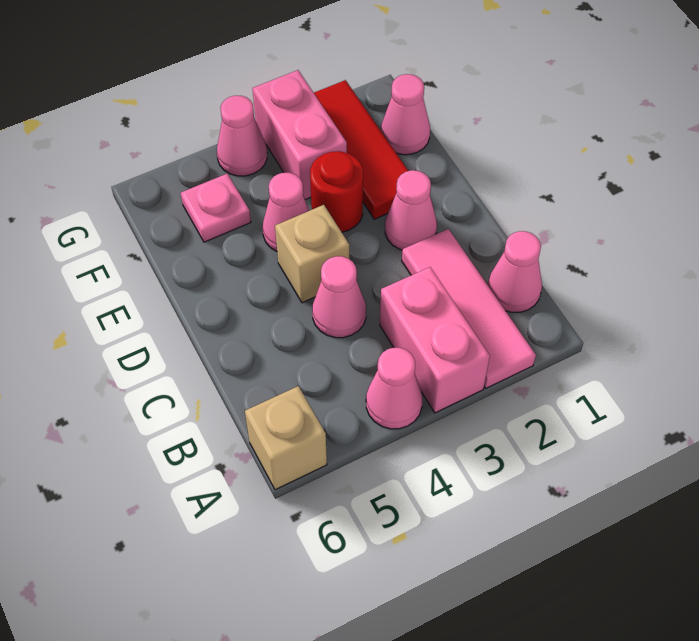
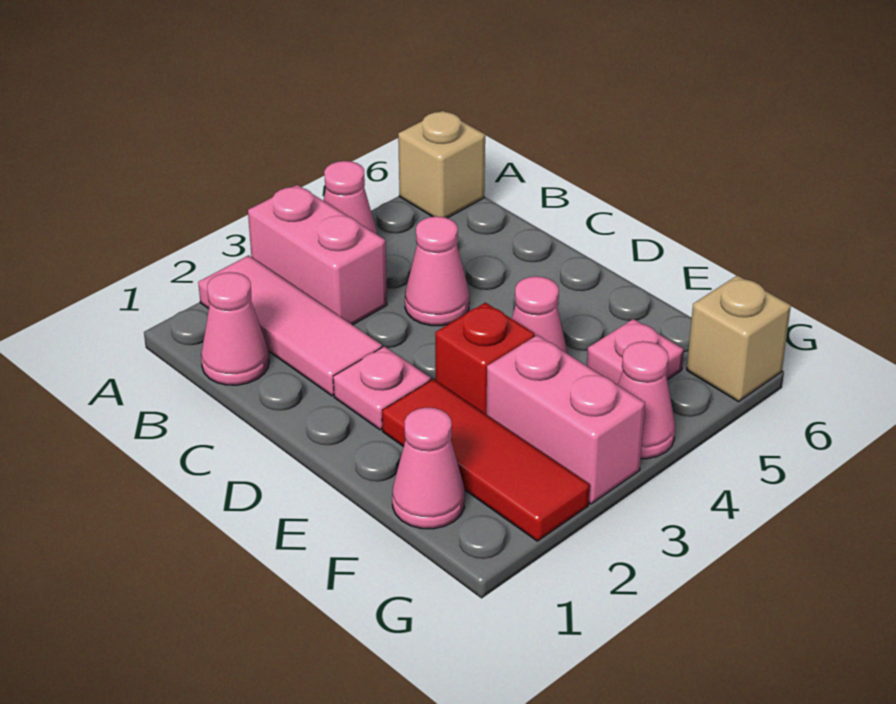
pink 1x1 cone [385,170,437,250] -> pink 1x1 plate [333,346,431,430]
tan 1x1 brick [275,205,349,303] -> tan 1x1 brick moved to [687,275,791,402]
red 1x1 round brick [310,151,363,232] -> red 1x1 brick [435,303,535,414]

